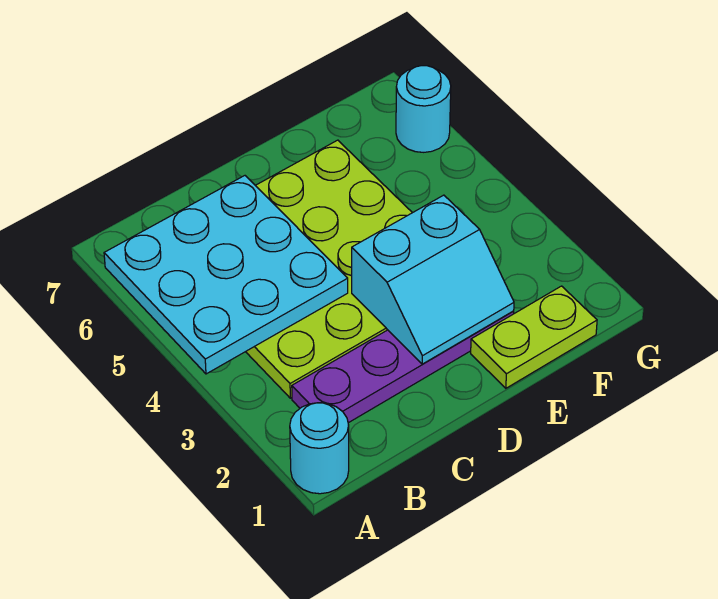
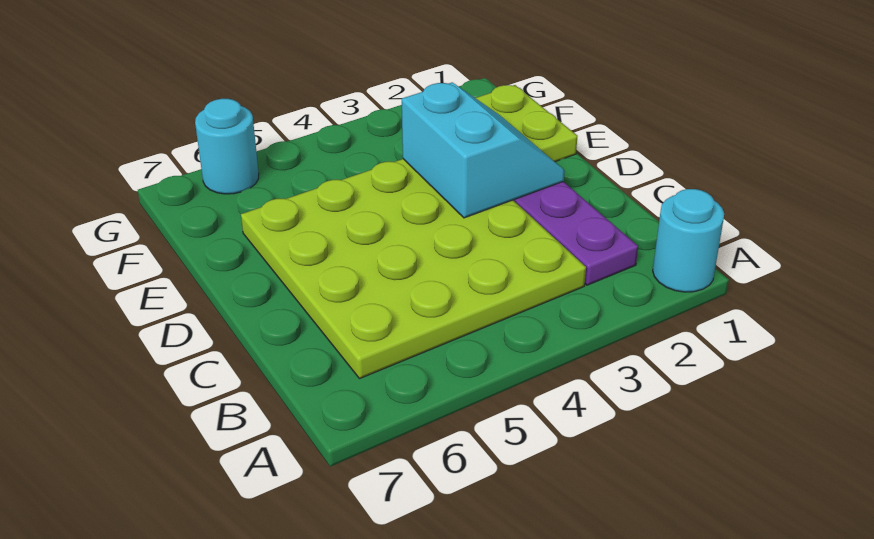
cyan 3x3 plate [104,176,348,374] -> none

